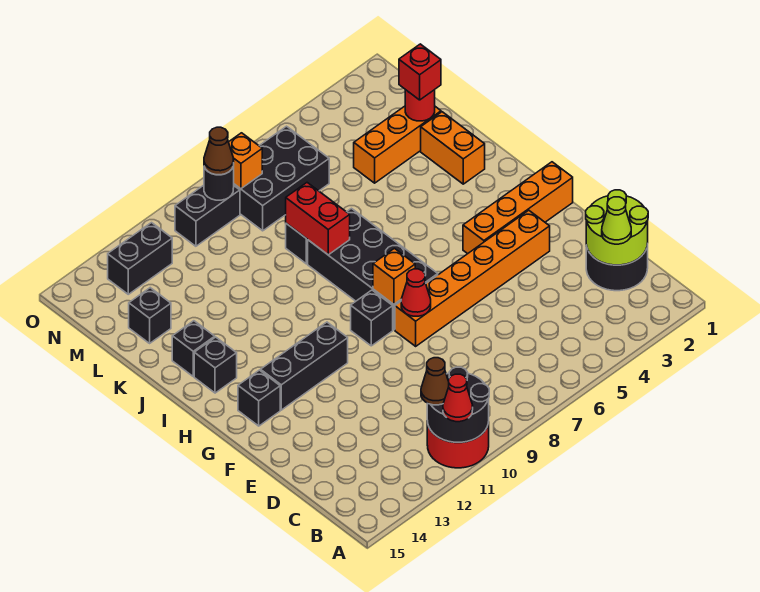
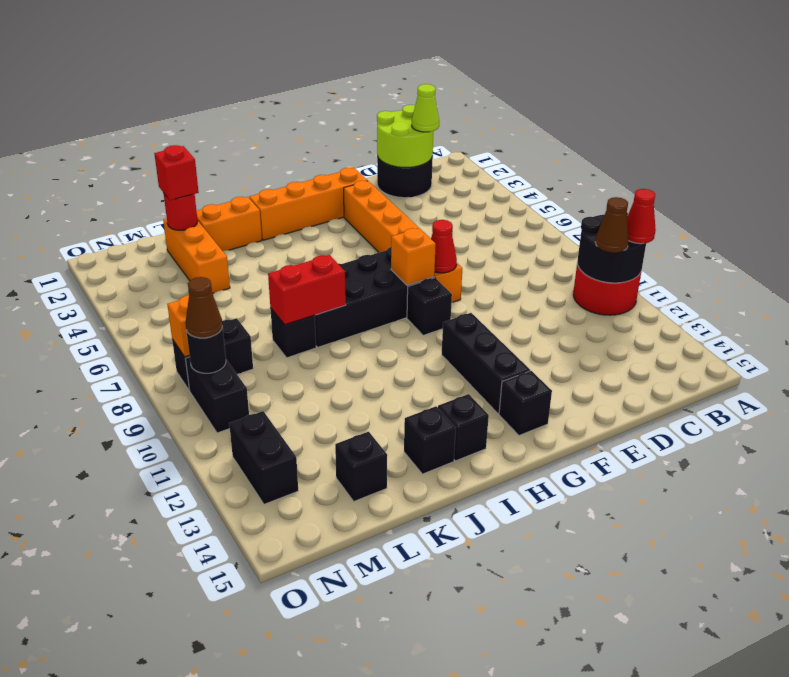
orange 1x4 brick [463,162,573,254] -> orange 1x4 brick turned to [249,168,368,240]
black 2x3 brick [234,126,329,231] -> black 1x2 brick [172,318,253,390]

